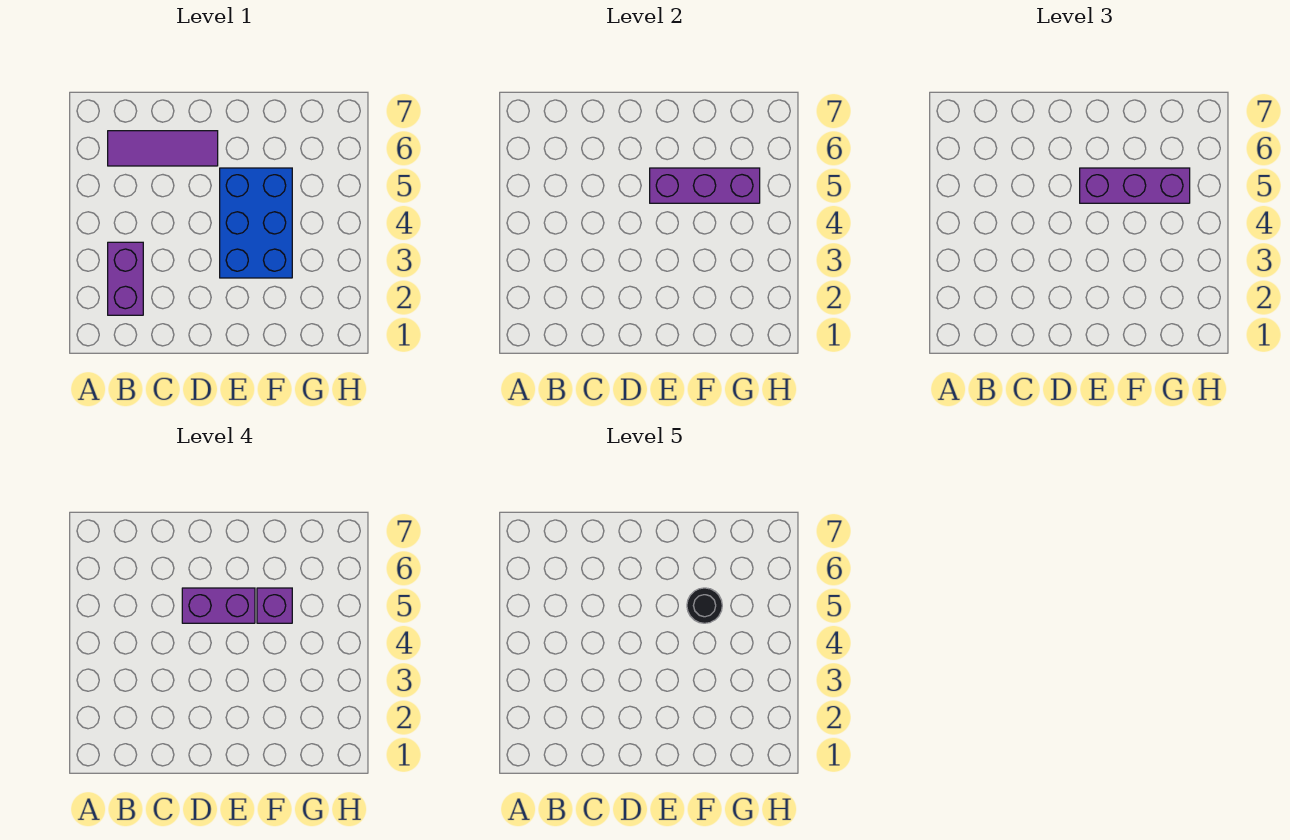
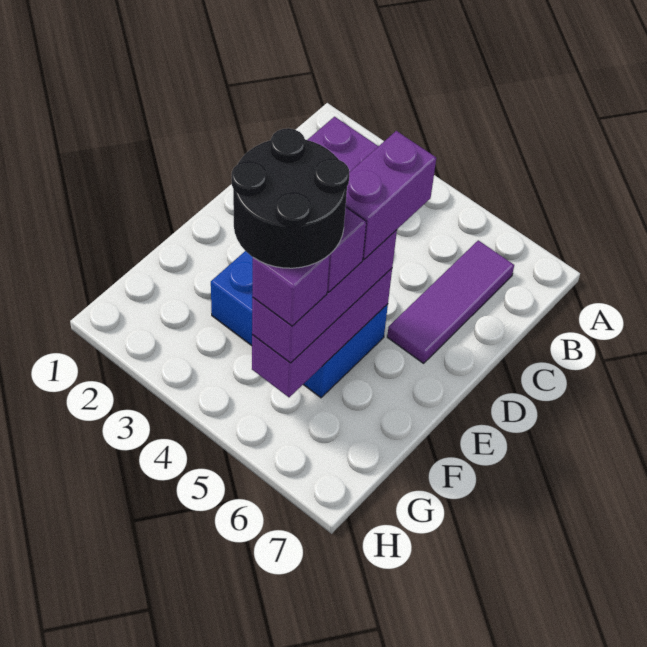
black 1x1 round brick [687,588,722,623] -> black 2x2 round brick [232,128,349,268]
none -> purple 1x1 brick [252,255,330,326]

